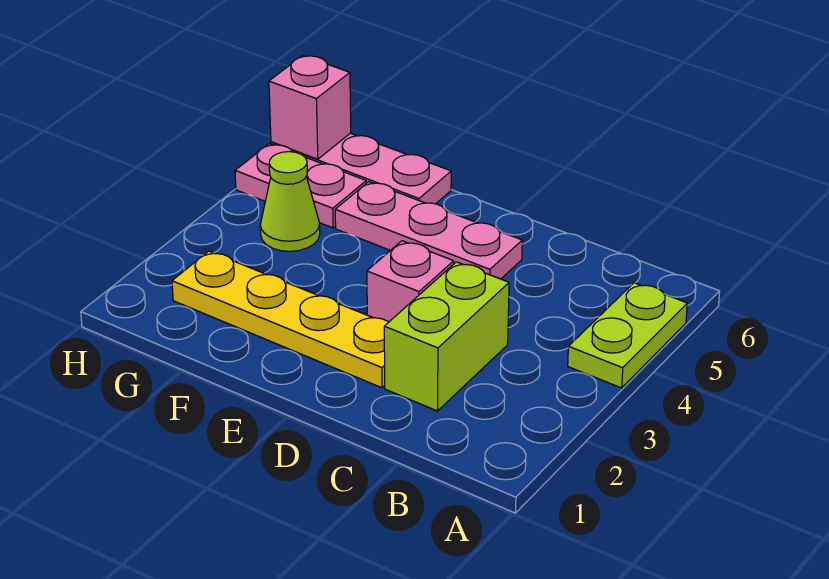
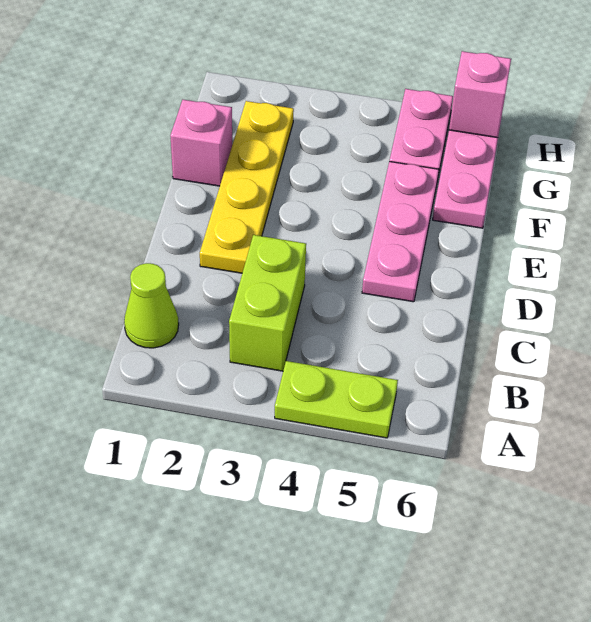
lime 1x2 brick [384,262,509,411] -> lime 1x2 brick turned to [229,235,306,371]
pink 1x1 brick [367,241,454,322] -> pink 1x1 brick moved to [170,100,232,186]
lime 1x1 cone [260,152,320,251] -> lime 1x1 cone moved to [124,263,179,348]

